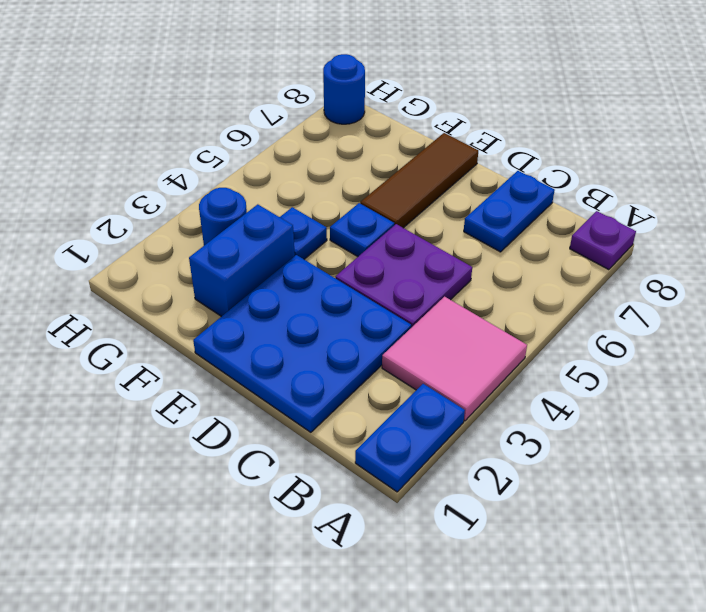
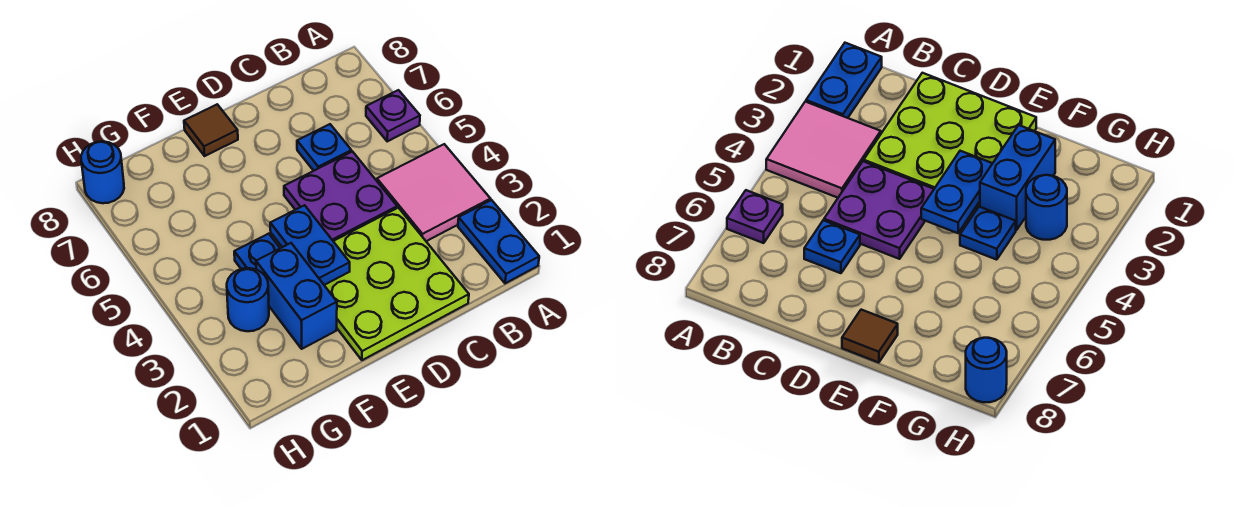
purple 1x1 plate [570,211,636,270] -> purple 1x1 plate moved to [366,90,420,141]
blue 3x3 plate [193,255,411,432] -> lime 3x3 plate [324,208,469,360]
blue 1x2 plate [464,171,555,252] -> blue 1x2 plate moved to [270,205,350,285]
blue 1x1 plate [330,203,394,257] -> blue 1x1 plate moved to [297,124,351,171]
brown 1x3 tile [360,133,478,228] -> brown 1x1 tile [184,104,238,156]

